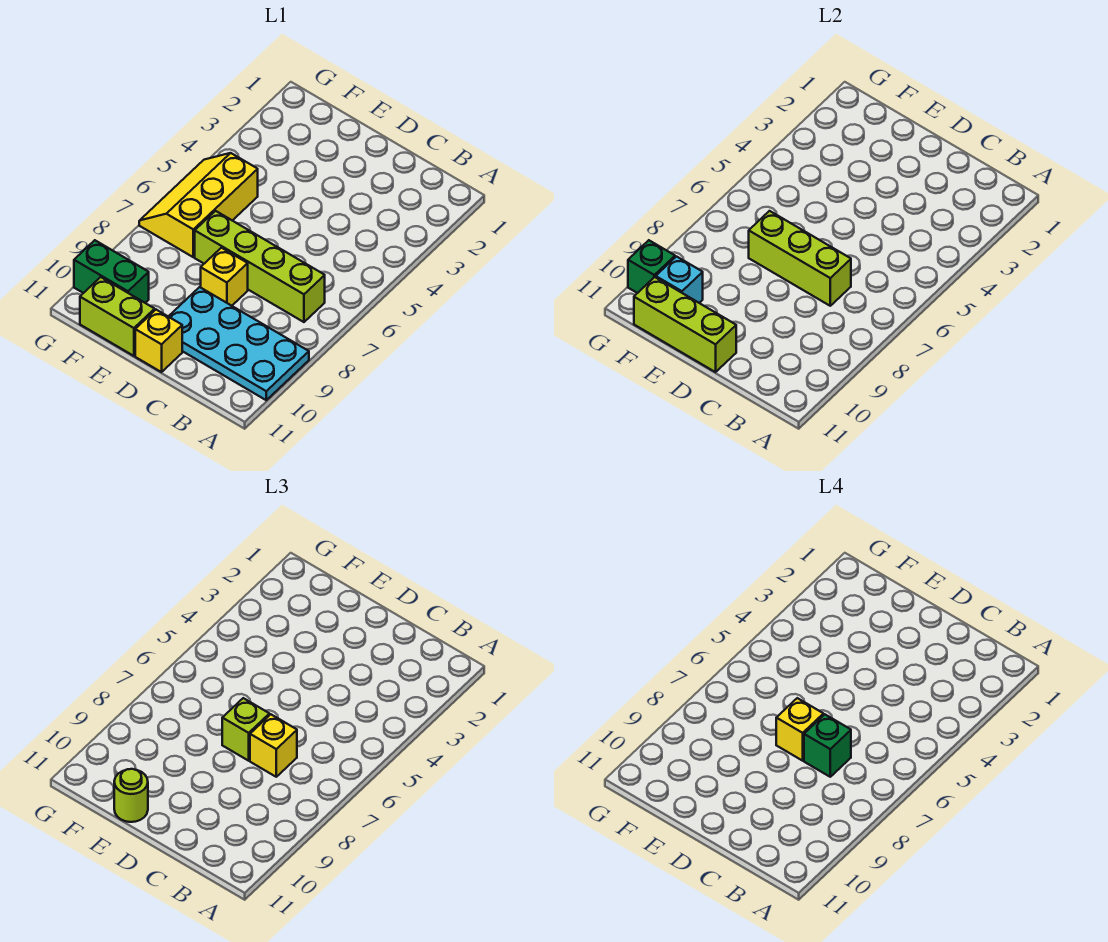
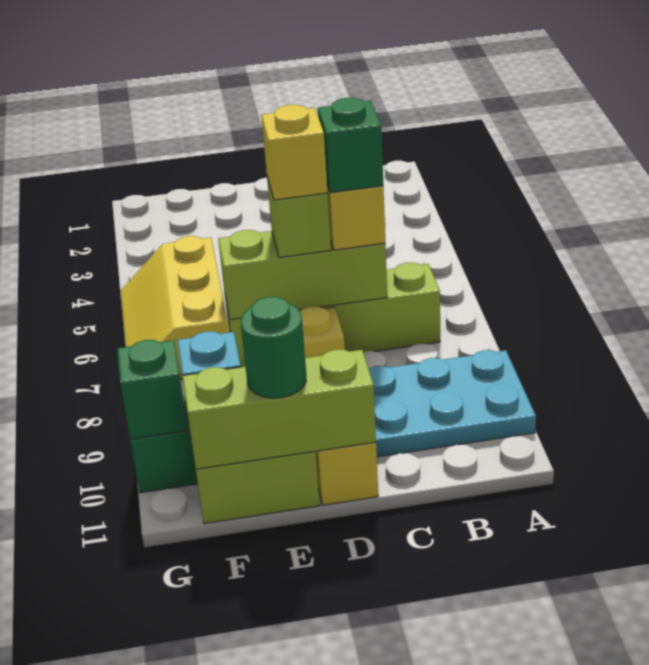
lime 1x1 round brick [114,769,148,822] -> green 1x1 round brick [241,297,306,398]

